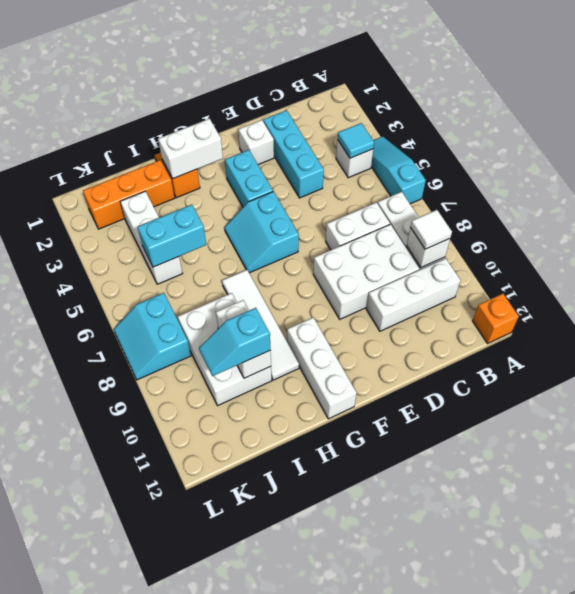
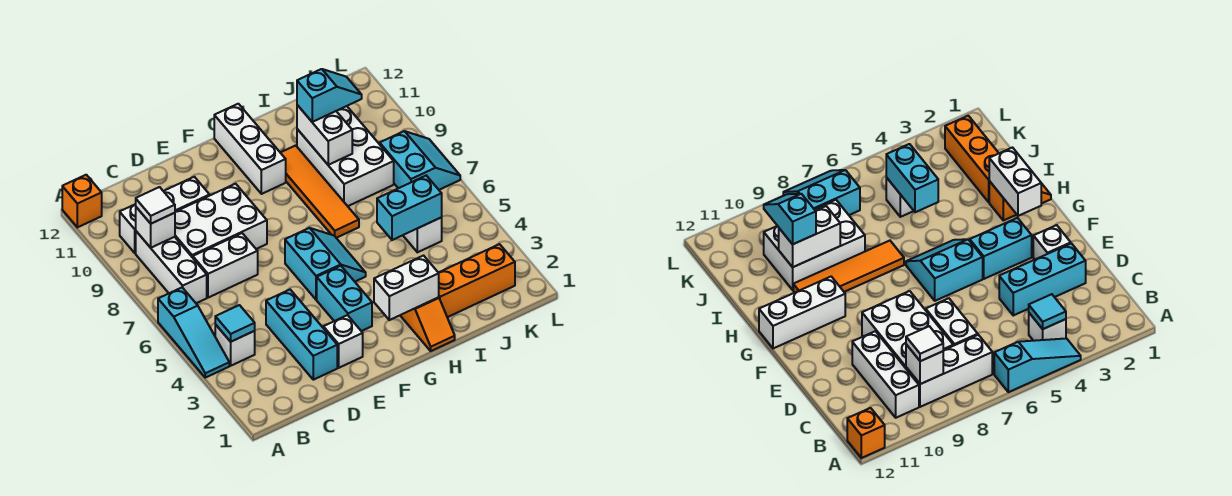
white 1x4 tile [222,270,299,380] -> orange 1x4 tile [280,145,359,238]
white 1x3 brick [120,191,183,284] -> white 1x1 brick [403,217,442,252]

